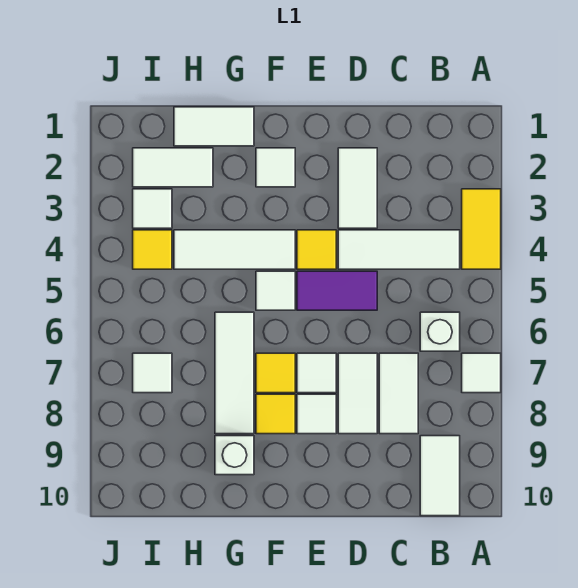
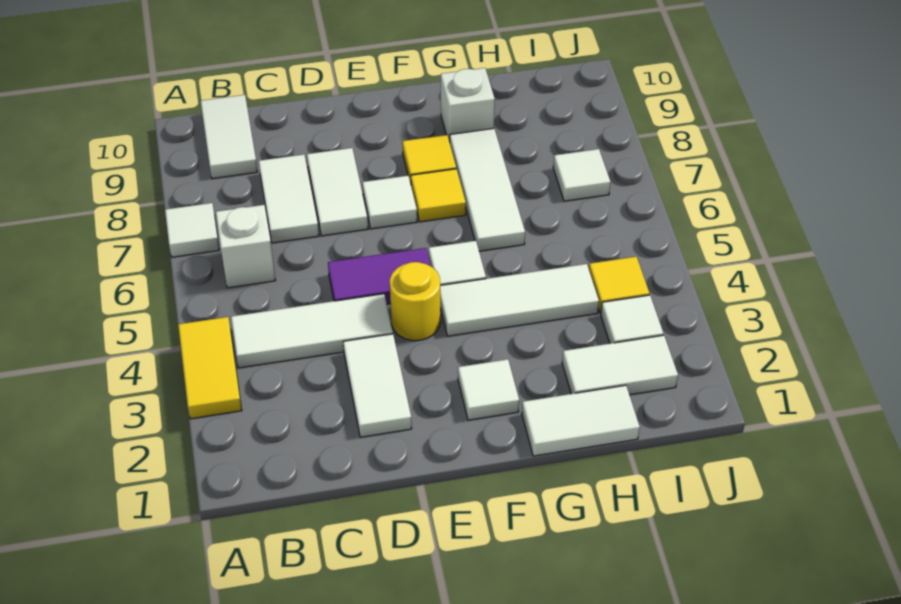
yellow 1x1 tile [297,230,336,269] -> yellow 1x1 round brick [390,262,441,341]
white 1x1 tile [297,394,336,434] -> none

